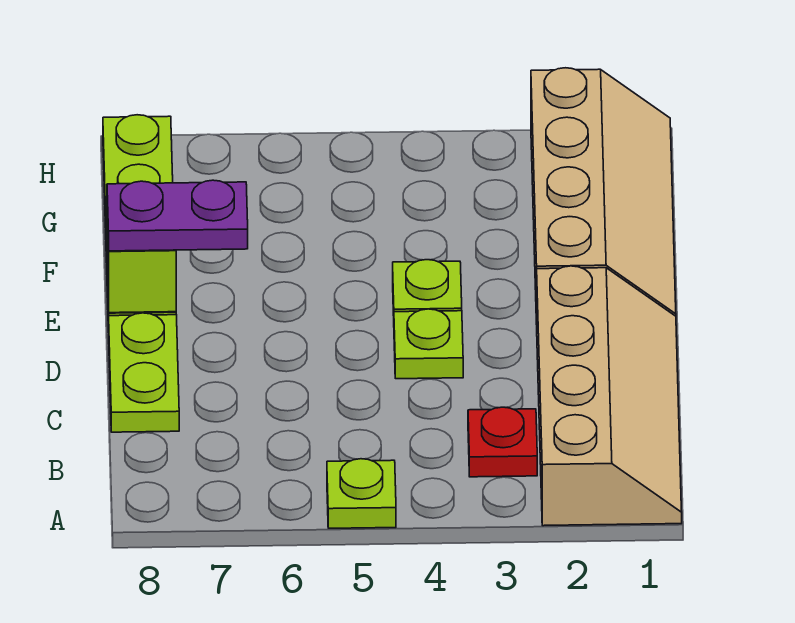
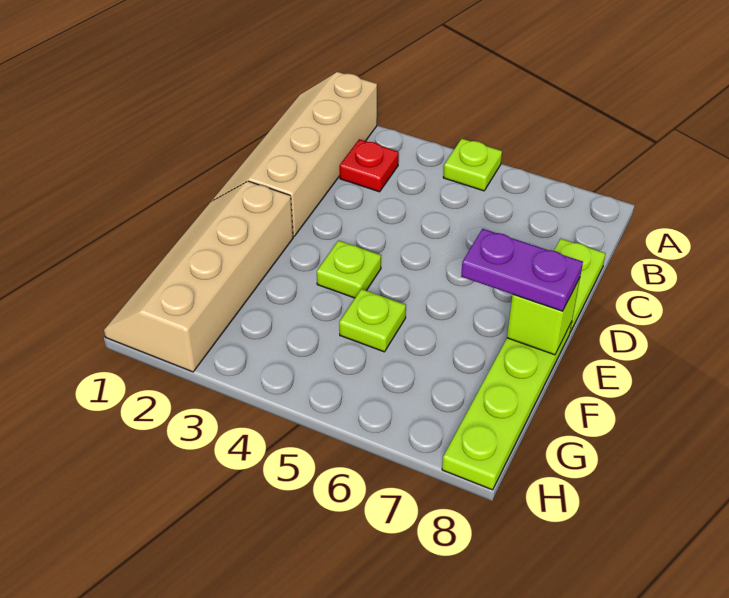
lime 1x1 plate [394,309,463,379] -> lime 1x1 plate moved to [339,289,406,352]

